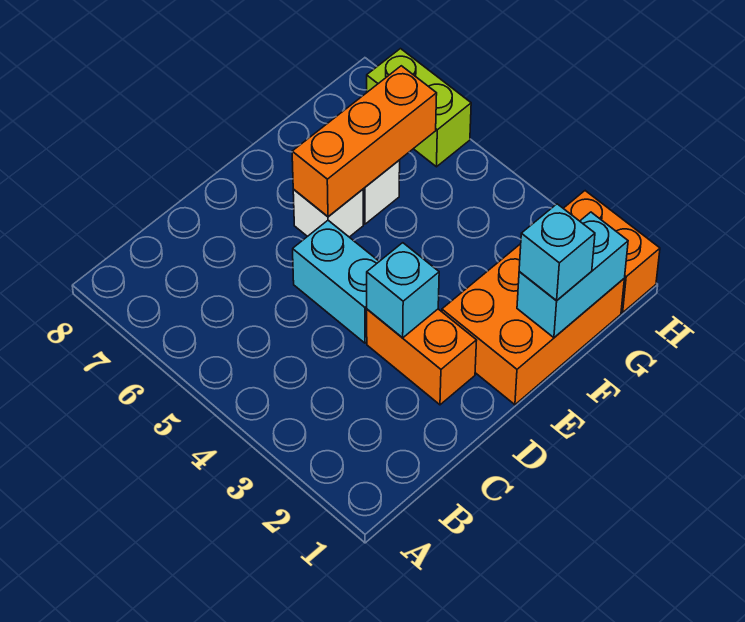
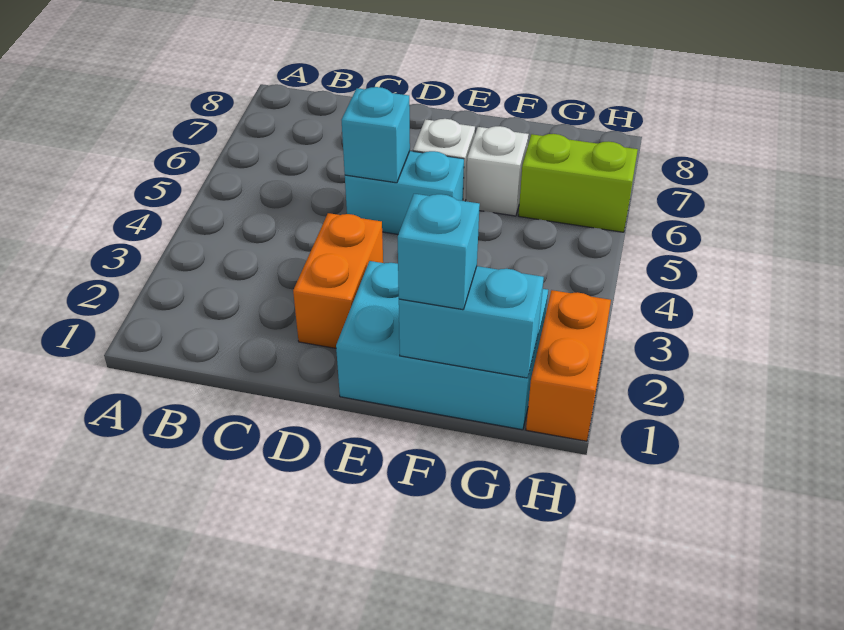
cyan 1x1 brick [367,243,439,338] -> cyan 1x1 brick moved to [342,87,410,183]
cyan 1x2 brick [293,220,379,343] -> cyan 1x2 brick turned to [345,151,464,234]
orange 2x3 brick [442,244,624,405] -> cyan 2x3 brick [336,261,548,430]
orange 1x3 brick [292,66,437,217] -> none
lime 1x2 brick [367,49,471,167] -> lime 1x2 brick turned to [519,134,638,232]

